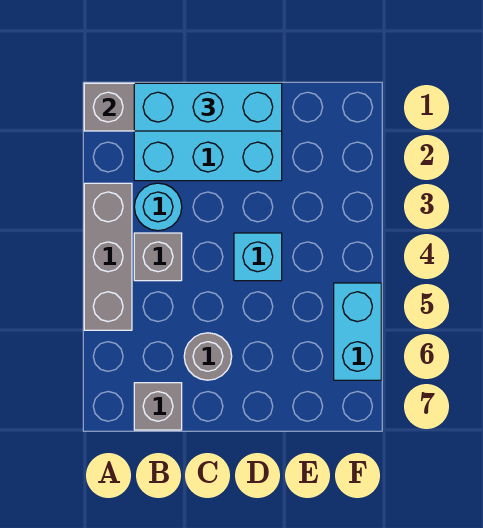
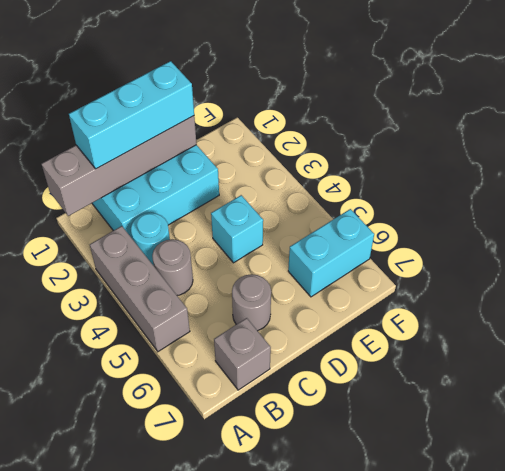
grey 1x1 brick [134,233,182,281] -> grey 1x1 round brick [152,239,193,295]
cyan 1x2 brick [334,283,381,380] -> cyan 1x2 brick turned to [288,209,374,297]

